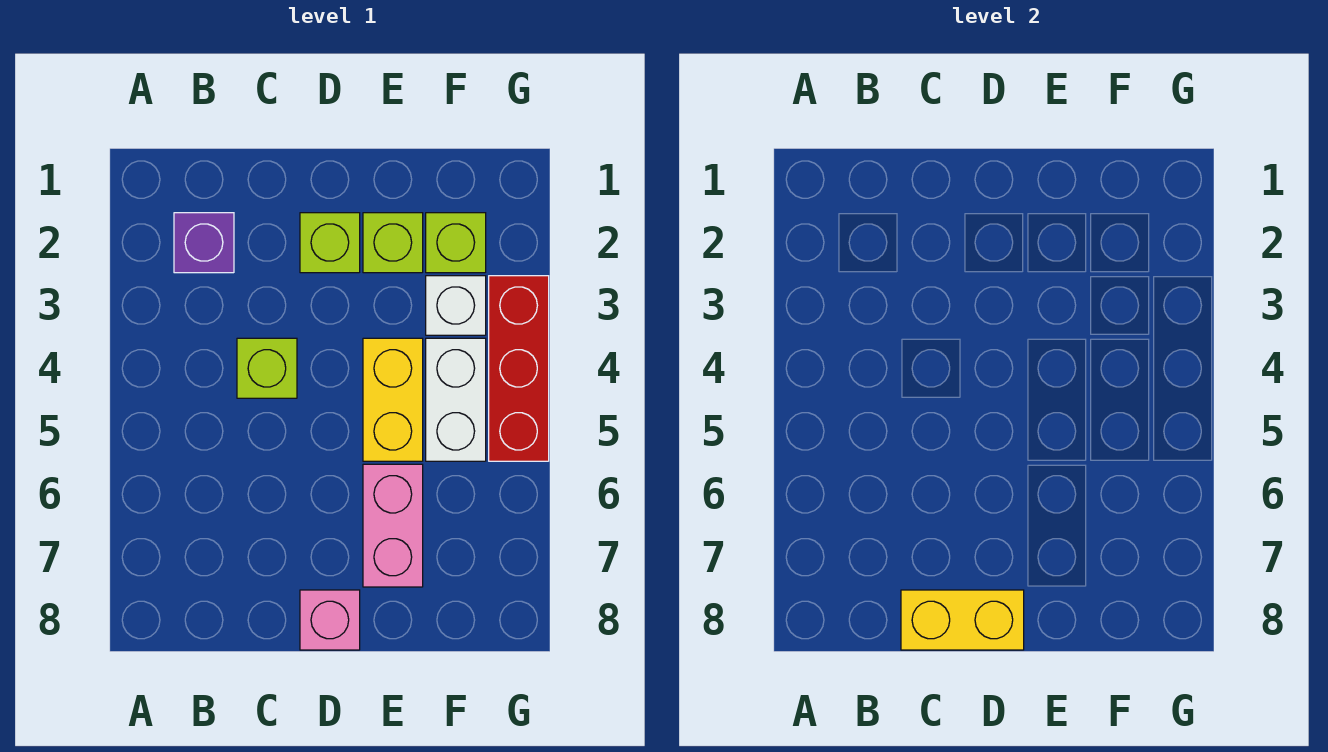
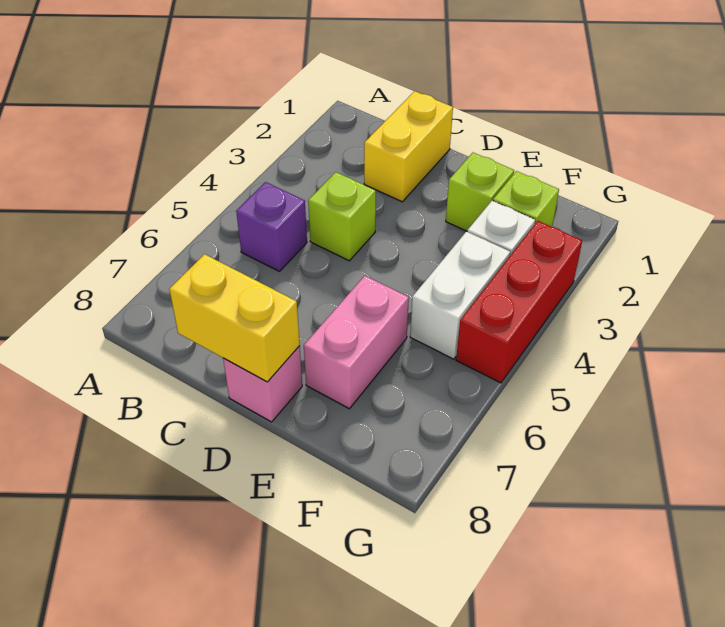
purple 1x1 brick [174,213,234,273] -> purple 1x1 brick moved to [236,182,307,271]
lime 1x1 brick [300,213,360,273] -> none
yellow 1x2 brick [363,338,423,461] -> yellow 1x2 brick moved to [364,91,453,202]

